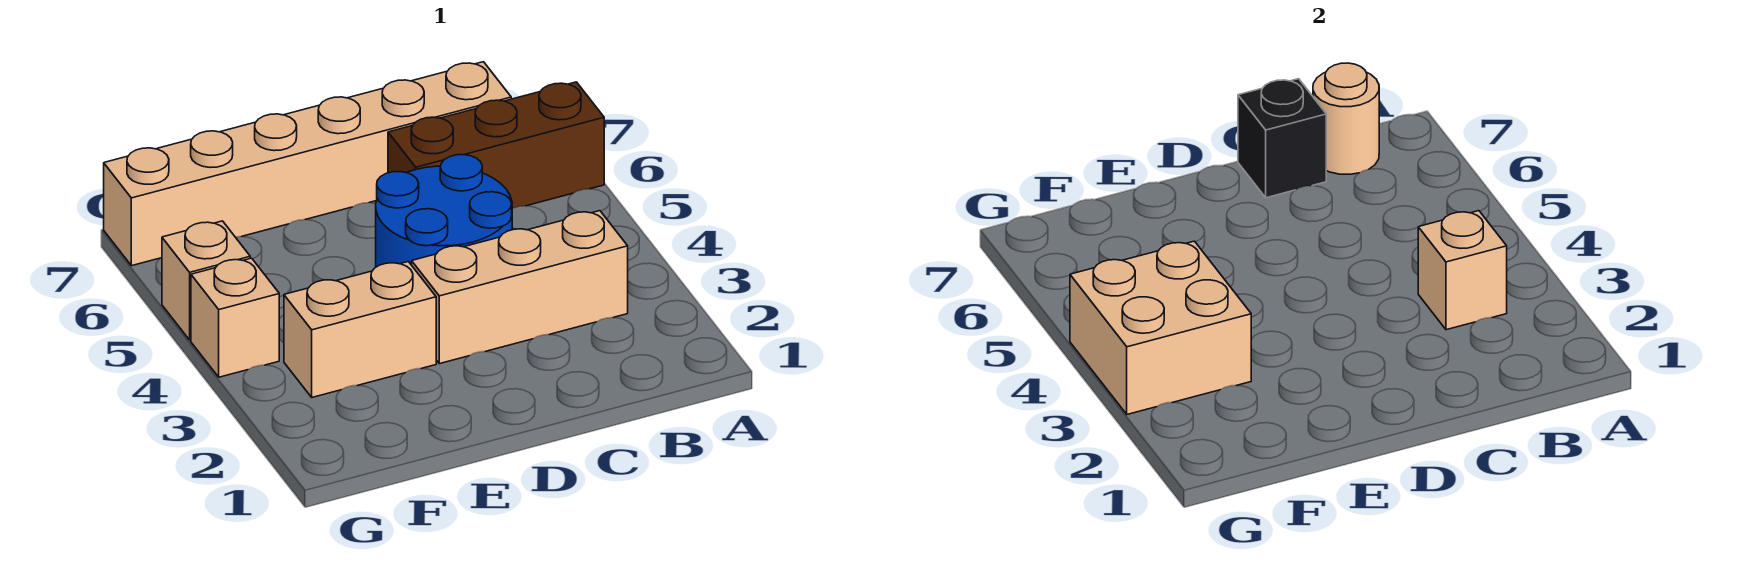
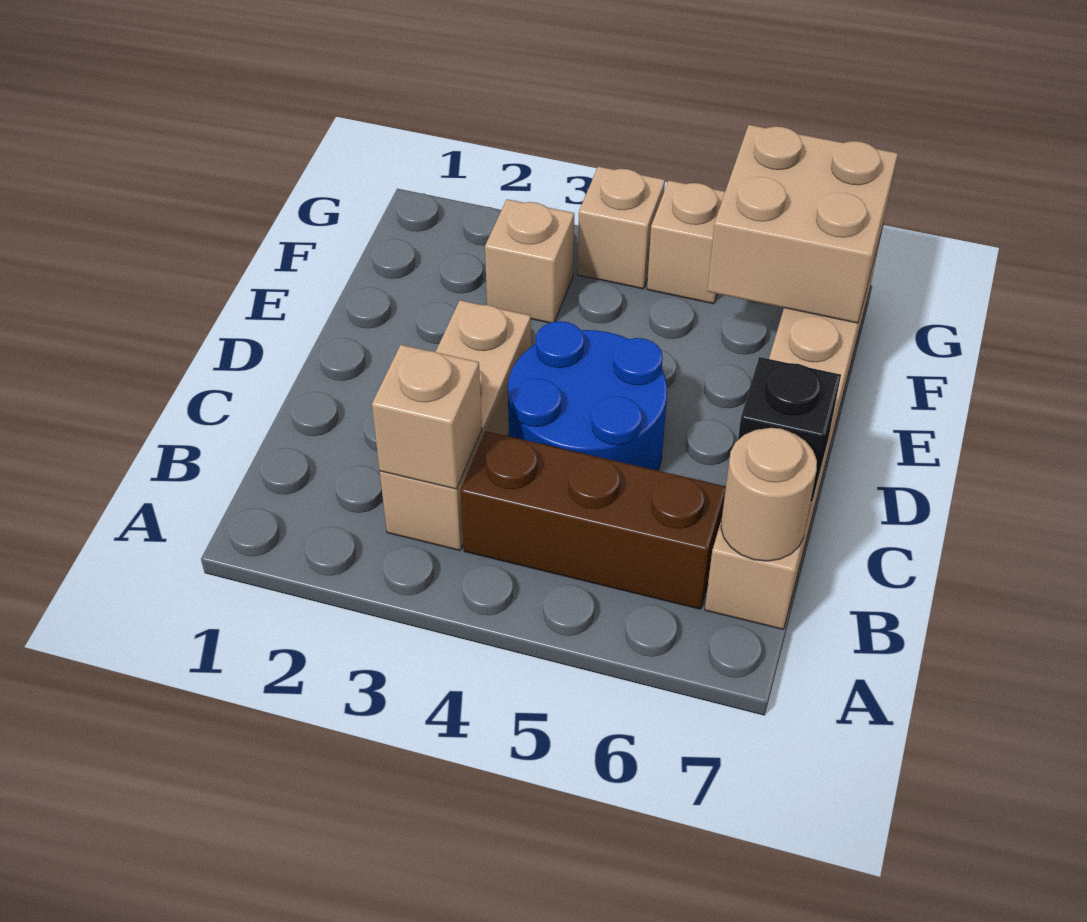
brown 1x3 brick [388,82,604,209] -> brown 1x3 brick turned to [461,431,726,609]
tan 1x2 brick [284,262,436,397] -> tan 1x1 brick [485,199,574,323]
tan 2x2 brick [1070,241,1251,414] -> tan 2x2 brick moved to [707,125,898,323]

